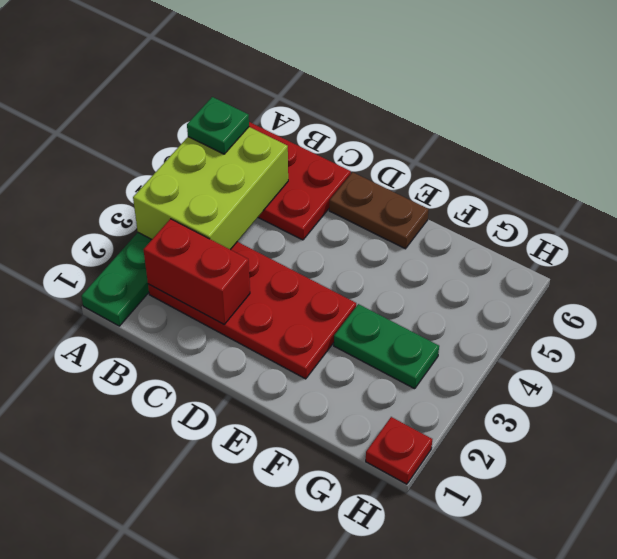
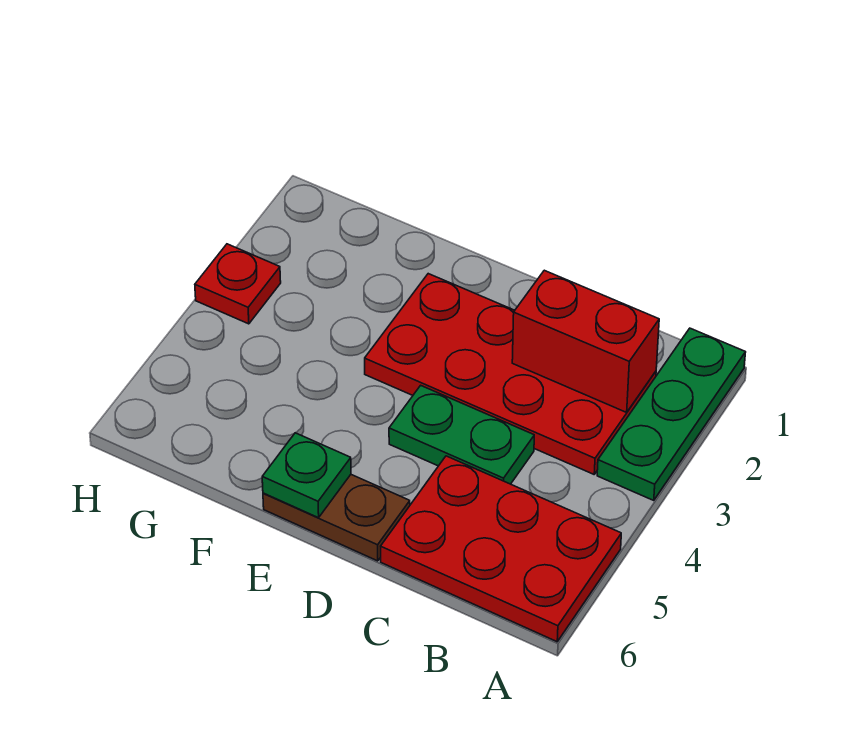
lime 2x3 brick [133,127,288,250] -> none
green 1x1 plate [187,97,249,154] -> green 1x1 plate moved to [262,433,351,518]
green 1x2 plate [334,304,439,389] -> green 1x2 plate moved to [389,385,534,484]
red 1x1 plate [366,417,432,484] -> red 1x1 plate moved to [195,244,281,324]

